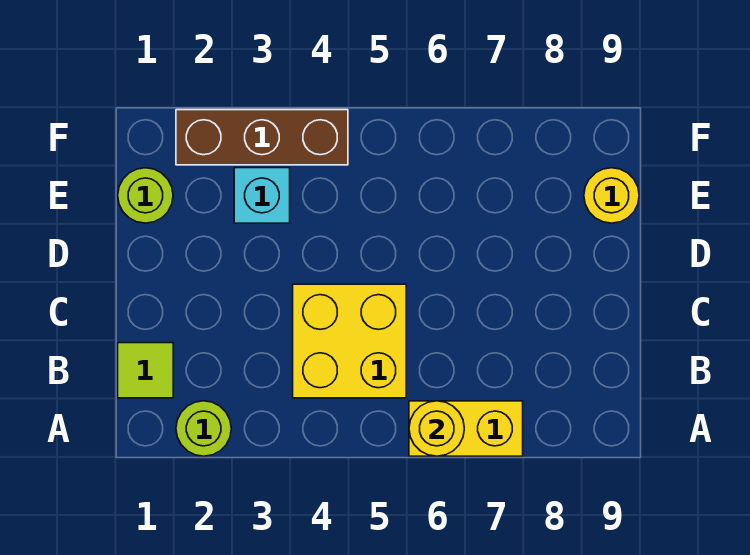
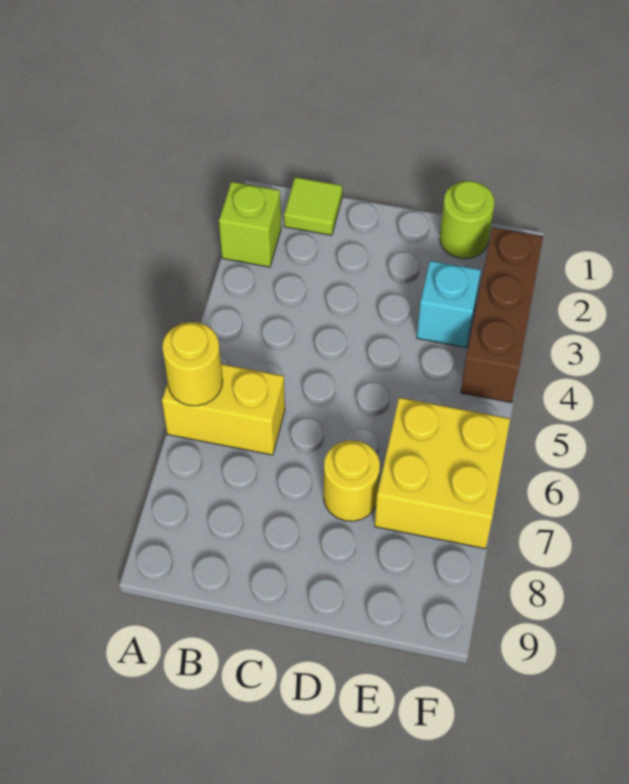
lime 1x1 round brick [176,401,231,456] -> lime 1x1 brick [219,182,281,267]
yellow 1x2 brick [409,401,523,456] -> yellow 1x2 brick turned to [162,364,285,455]
yellow 2x2 brick [293,284,406,398] -> yellow 2x2 brick moved to [375,398,510,548]
yellow 1x1 round brick [584,168,639,223] -> yellow 1x1 round brick moved to [324,440,380,521]

